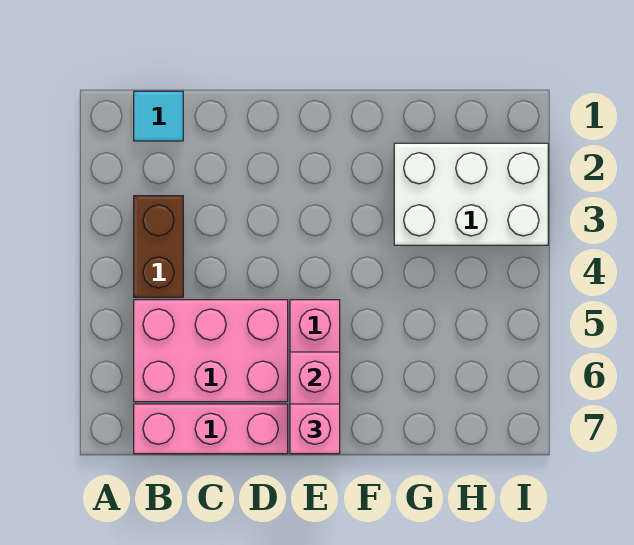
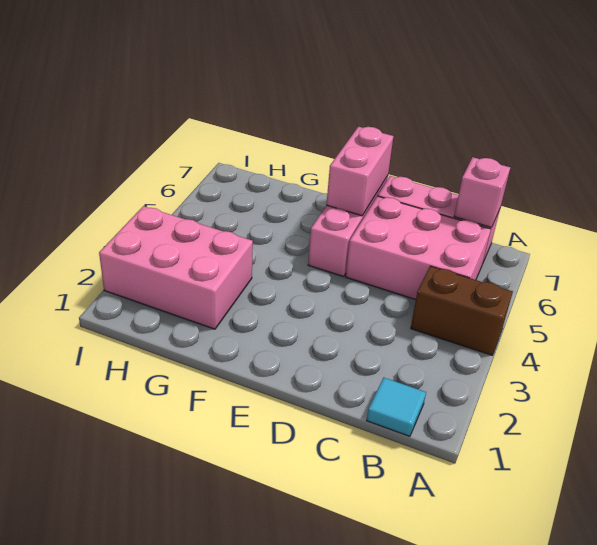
brown 1x2 brick [134,196,183,297] -> brown 1x2 brick turned to [411,266,513,355]
pink 1x1 brick [290,404,340,454] -> pink 1x1 brick moved to [454,157,510,227]
white 2x3 brick [394,143,548,245] -> pink 2x3 brick [99,206,253,329]

